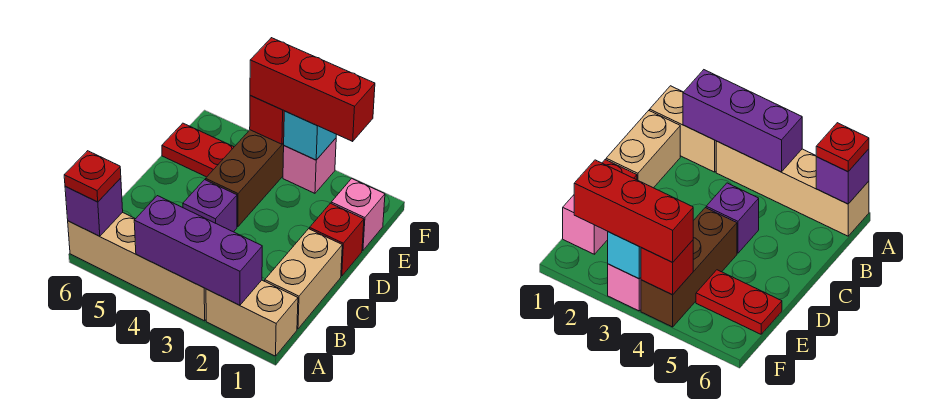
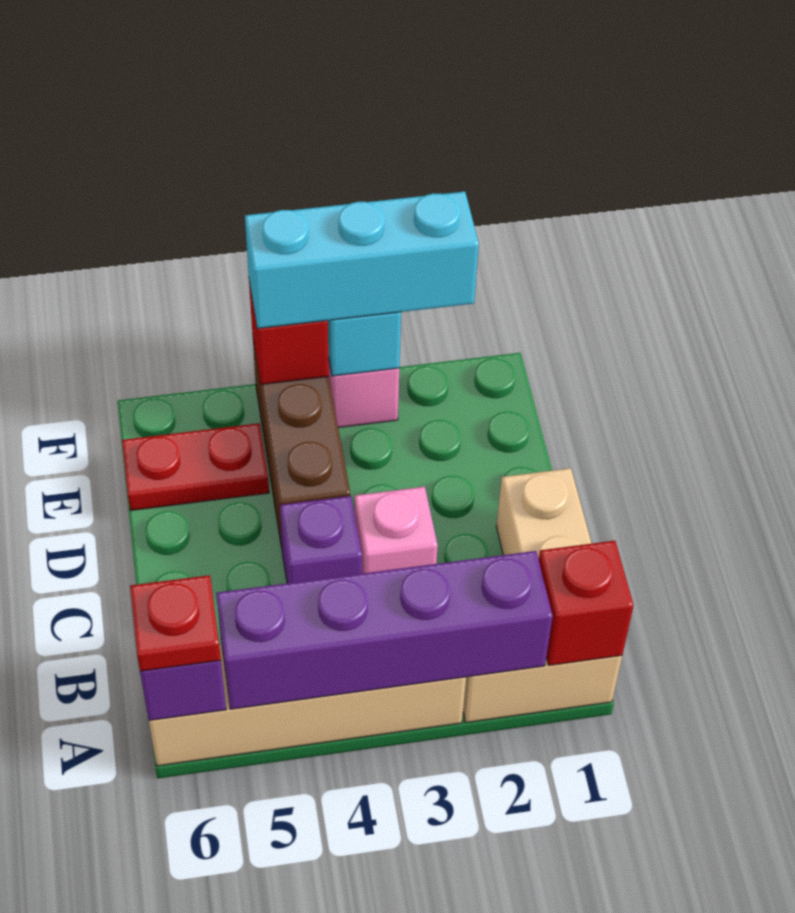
purple 1x3 brick [134,196,262,305] -> purple 1x4 brick [216,551,553,709]
red 1x1 brick [310,203,364,276] -> red 1x1 brick moved to [539,541,634,665]
pink 1x1 brick [331,179,385,251] -> pink 1x1 brick moved to [354,487,438,574]
red 1x3 brick [250,38,375,141] -> cyan 1x3 brick [245,191,479,328]

